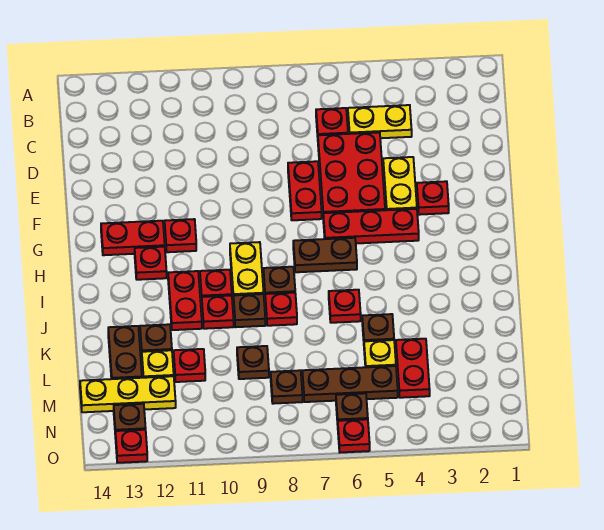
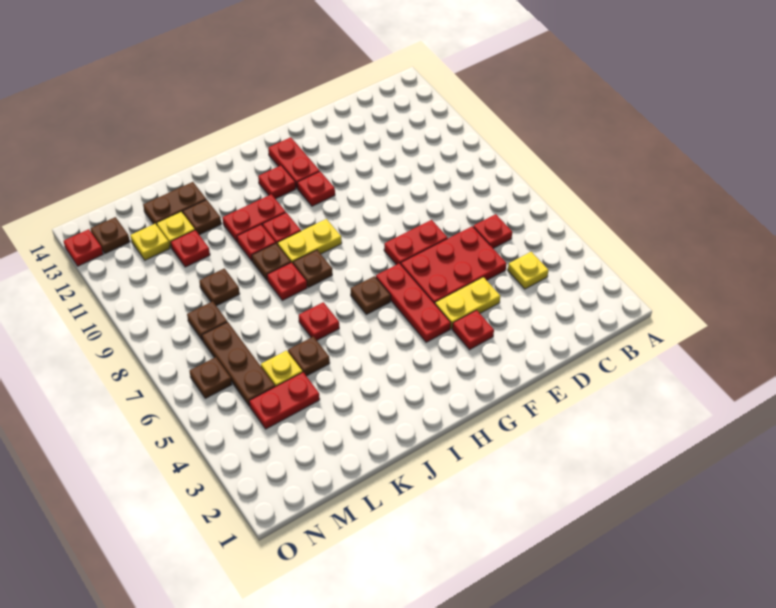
yellow 1x2 plate [348,105,412,138] -> yellow 1x1 plate [508,252,549,289]
brown 1x2 plate [293,238,357,272] -> brown 1x1 plate [351,276,391,314]
yellow 1x3 plate [80,376,176,412] -> yellow 1x1 plate [130,224,170,260]
red 1x1 plate [338,419,370,452] -> none

